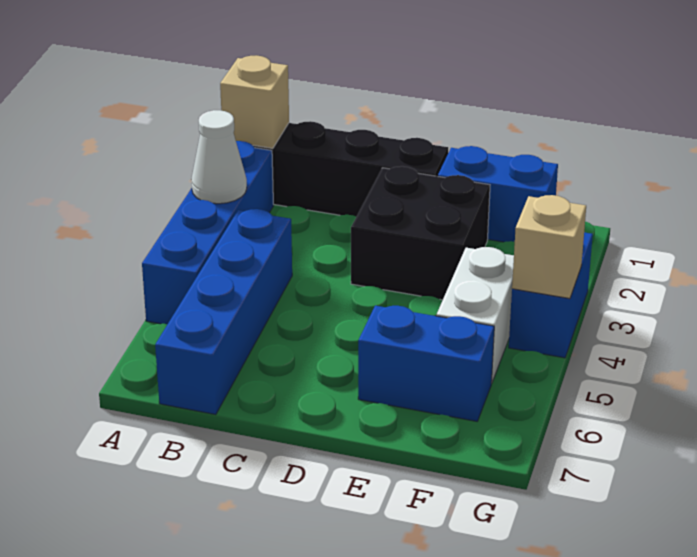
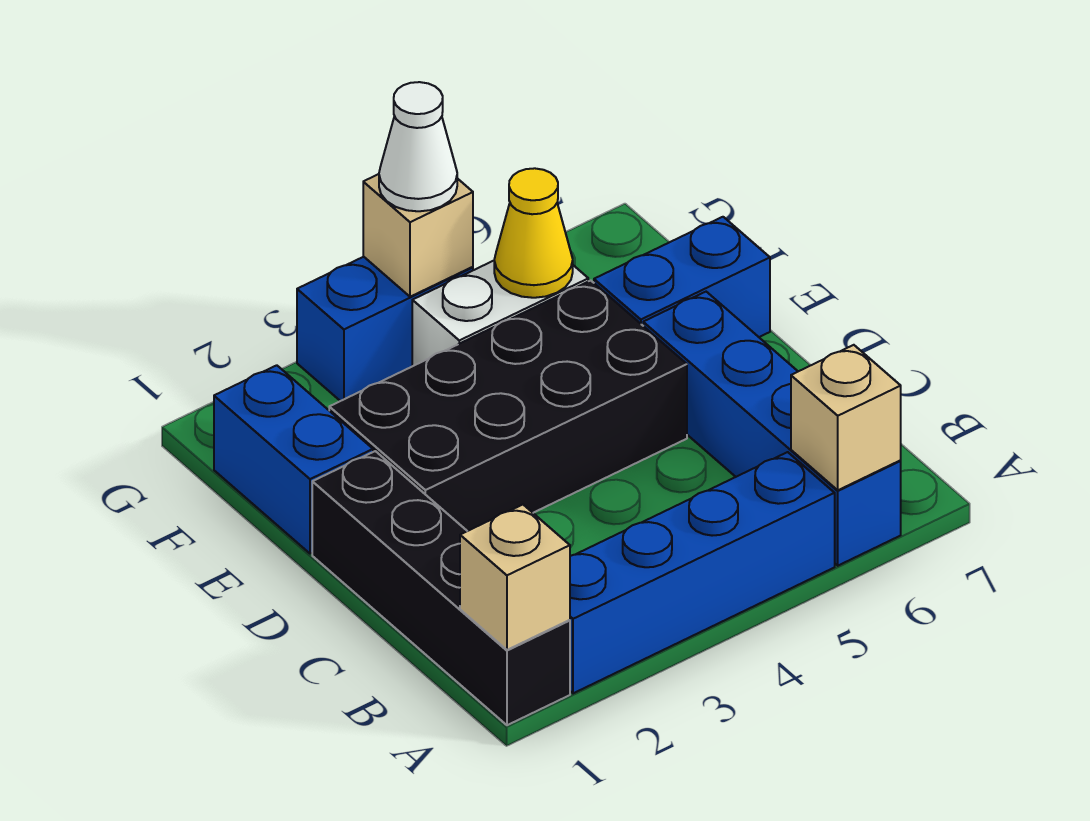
white 1x1 cone [191,110,247,204] -> white 1x1 cone moved to [379,82,457,211]
none -> tan 1x1 brick [791,345,901,490]
blue 1x4 brick [155,209,292,415] -> blue 1x4 brick turned to [643,292,901,566]
black 2x2 brick [351,166,490,300] -> black 2x4 brick [329,281,687,531]
blue 1x2 brick [358,306,494,421] -> blue 1x2 brick turned to [594,217,770,337]
none -> yellow 1x1 cone [494,168,573,298]

